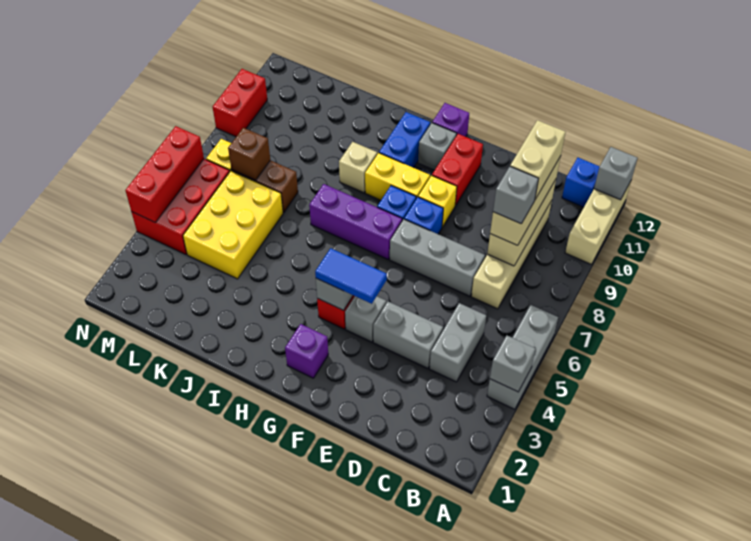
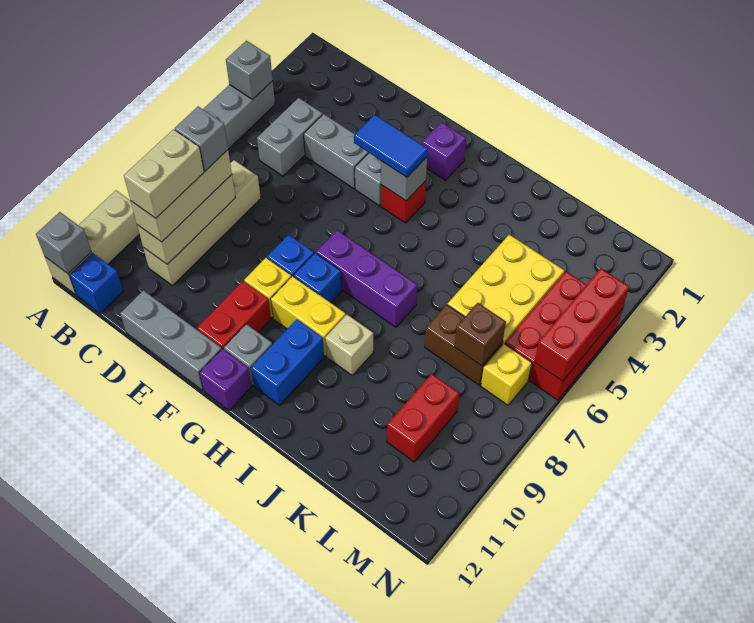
grey 1x3 brick [390,219,485,296] -> grey 1x3 brick moved to [120,291,222,390]
red 1x2 brick [213,69,267,137] -> red 1x2 brick moved to [387,374,459,462]

